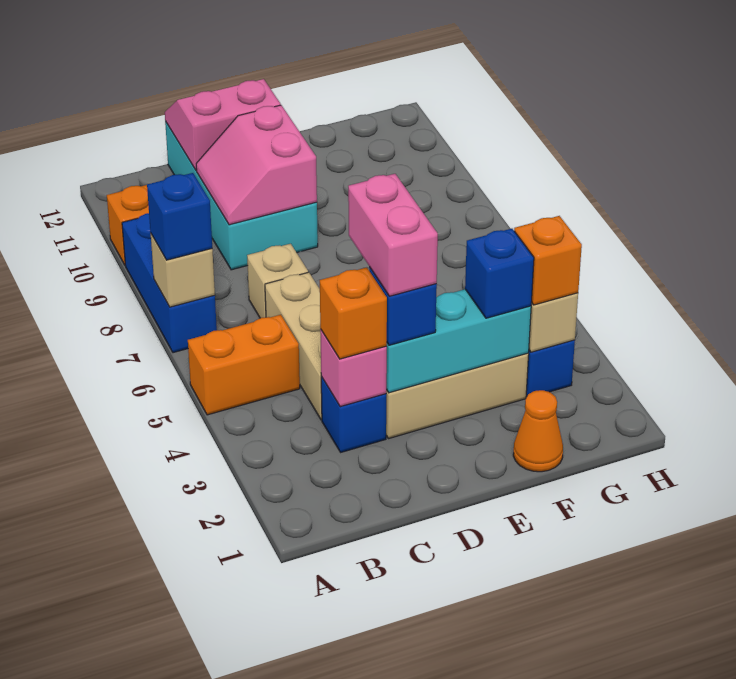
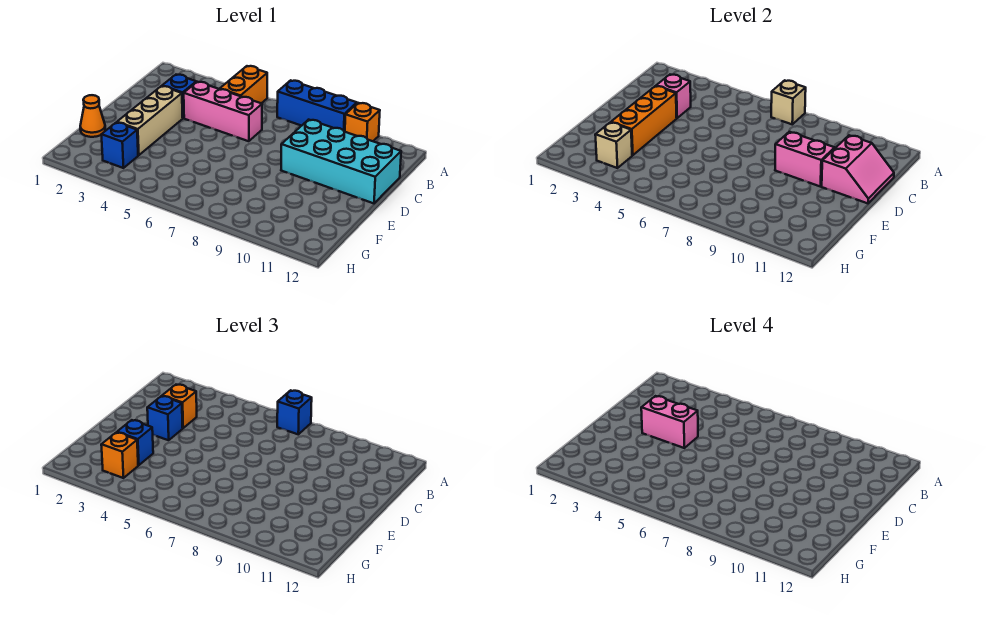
tan 1x3 brick [265,272,322,420] -> pink 1x3 brick [184,82,262,141]
tan 1x1 brick [247,244,308,318] -> none
cyan 1x3 brick [386,289,531,393] -> orange 1x3 brick [611,86,677,155]

